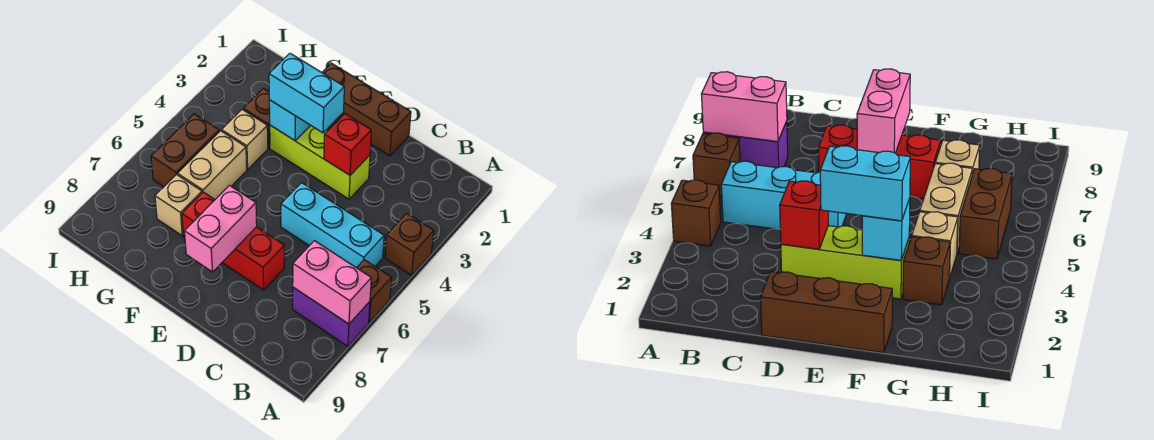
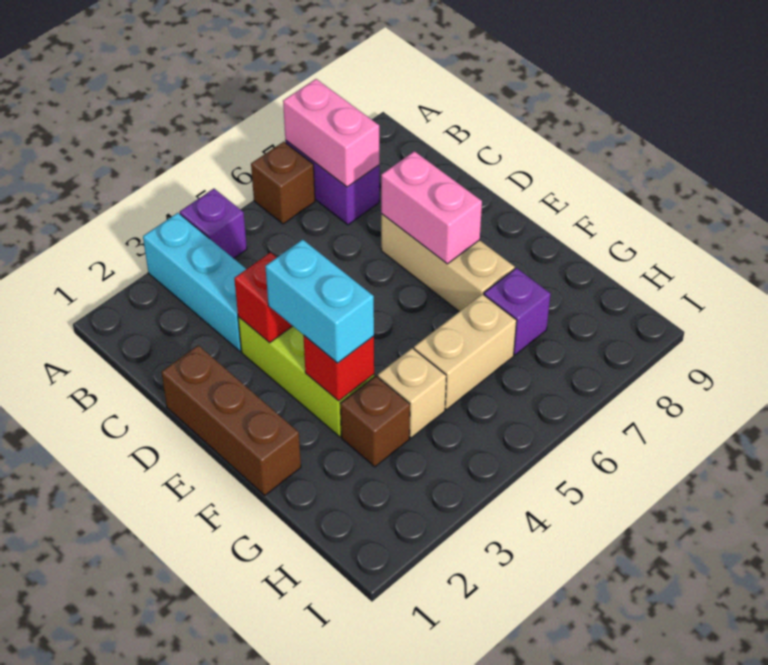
brown 1x1 brick [385,213,434,275] -> purple 1x1 brick [180,189,247,258]
cyan 1x3 brick [281,183,384,268] -> cyan 1x3 brick moved to [143,213,246,351]
red 1x3 brick [182,192,284,290] -> tan 1x3 brick [381,214,515,312]
pink 1x2 brick [185,185,257,272] -> pink 1x2 brick turned to [381,151,482,264]
cyan 1x1 brick [269,100,310,141] -> red 1x1 brick [303,336,374,401]
tan 1x1 brick [155,174,202,236] -> purple 1x1 brick [484,268,550,355]
brown 1x2 brick [151,114,219,187] -> none

